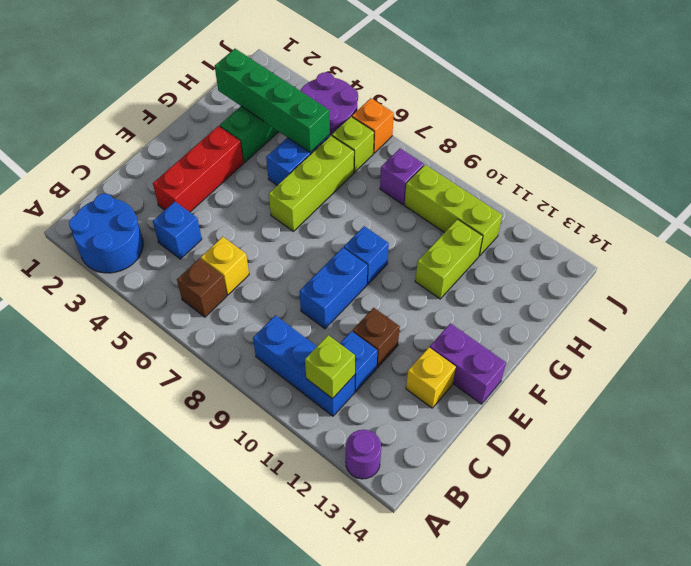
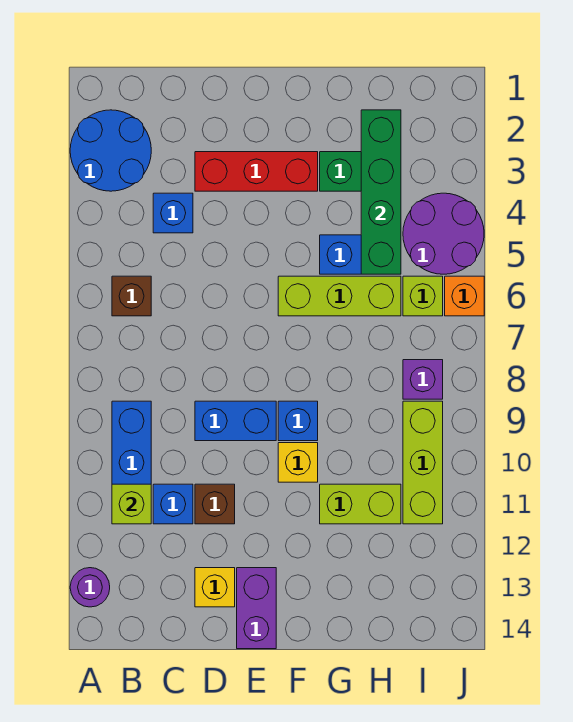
yellow 1x1 brick [201,237,249,295] -> yellow 1x1 brick moved to [278,443,318,482]

